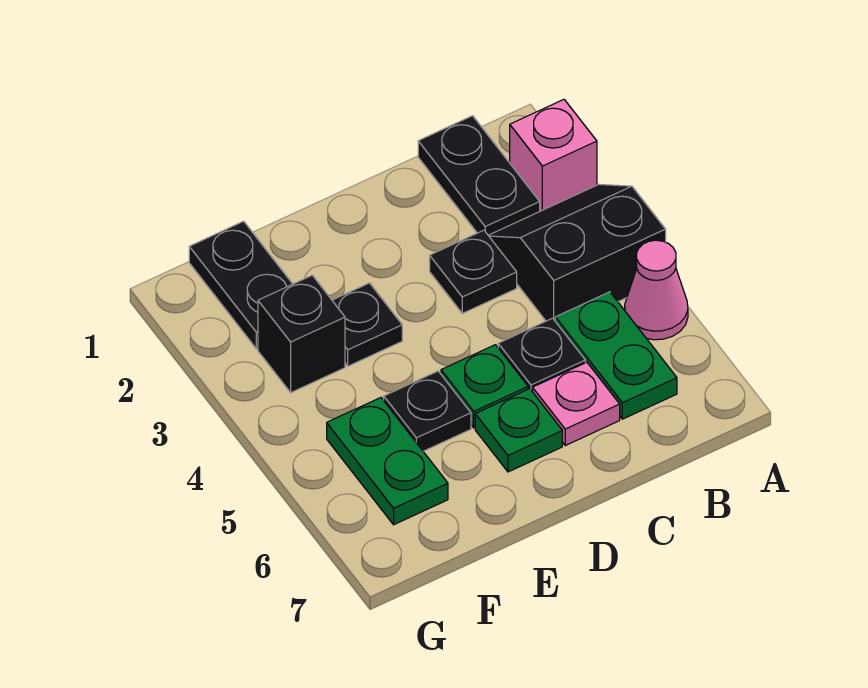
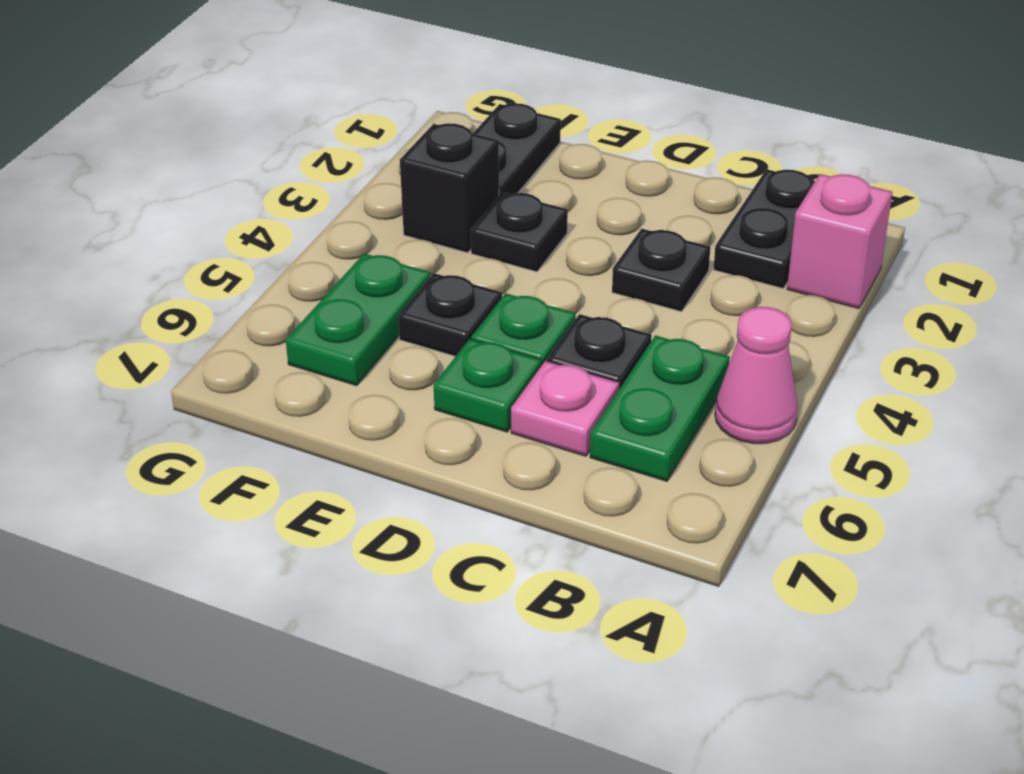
black 2x2 slope [488,184,666,321] -> none

